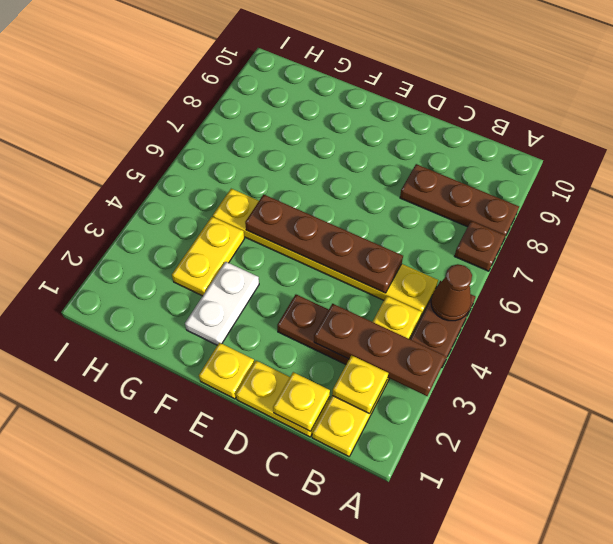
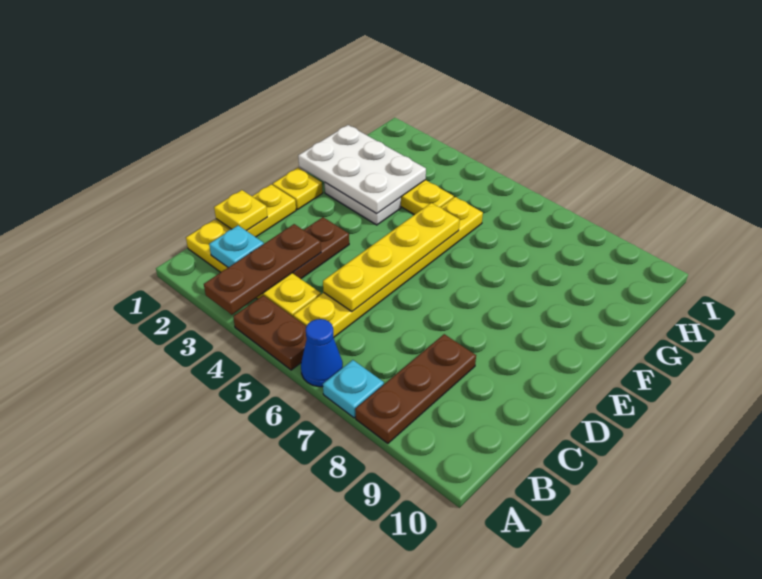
brown 1x1 cone [431,264,472,321] -> none
none -> blue 1x1 cone [301,319,343,387]
brown 1x1 plate [455,221,505,271] -> cyan 1x1 plate [323,360,384,418]
yellow 1x1 plate [332,355,388,414] -> cyan 1x1 plate [209,225,264,267]
brown 1x4 plate [245,194,403,293] -> yellow 1x4 plate [323,203,460,312]
none -> white 2x3 plate [298,125,426,214]

